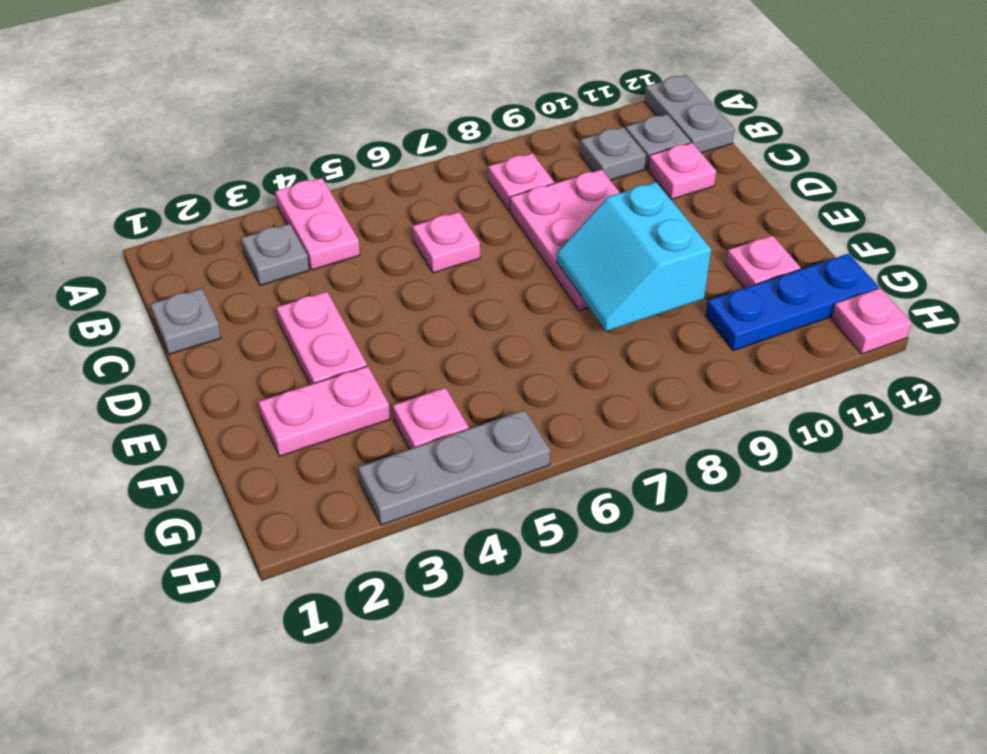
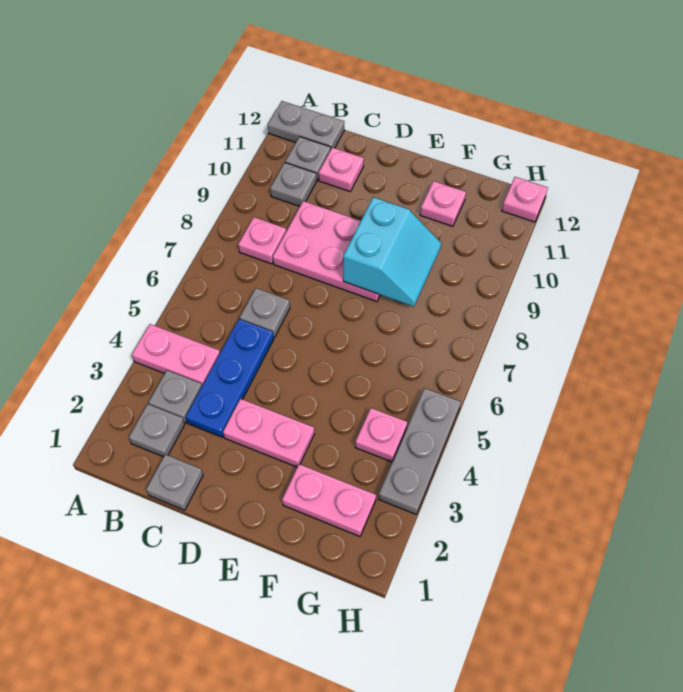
none -> grey 1x1 plate [129,404,185,457]
pink 1x1 plate [412,212,480,273] -> grey 1x1 plate [240,288,290,337]
cyan 2x2 slope [557,182,711,331] -> cyan 2x2 slope turned to [343,197,441,307]
pink 1x2 plate [259,366,390,456] -> pink 1x2 plate turned to [282,464,376,537]
blue 1x3 plate [706,254,878,351] -> blue 1x3 plate moved to [186,319,274,437]

